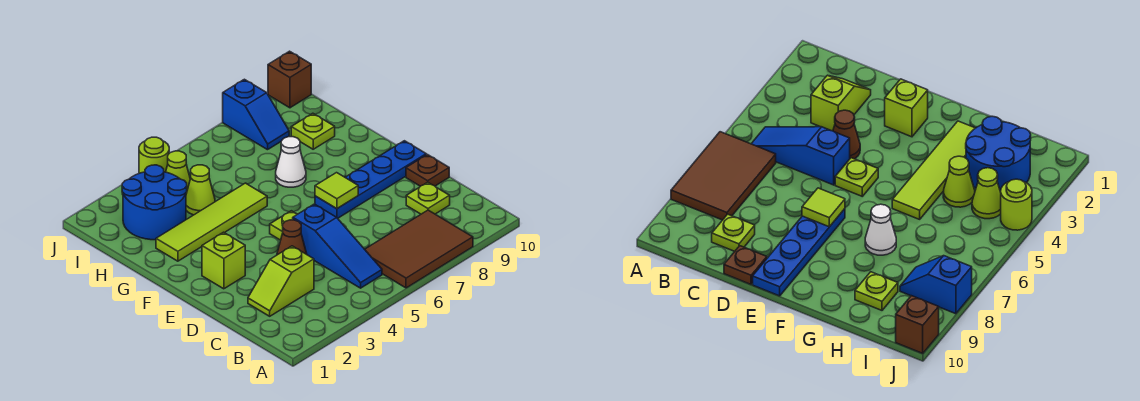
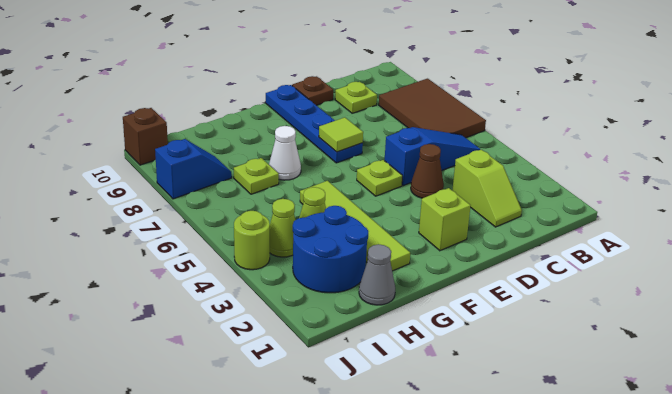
none -> grey 1x1 cone [359,244,395,305]
lime 1x1 plate [291,113,335,149] -> lime 1x1 plate moved to [234,158,279,194]

